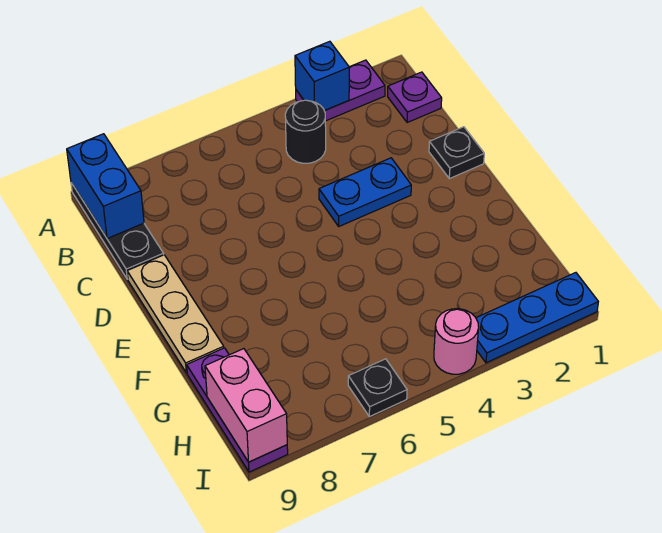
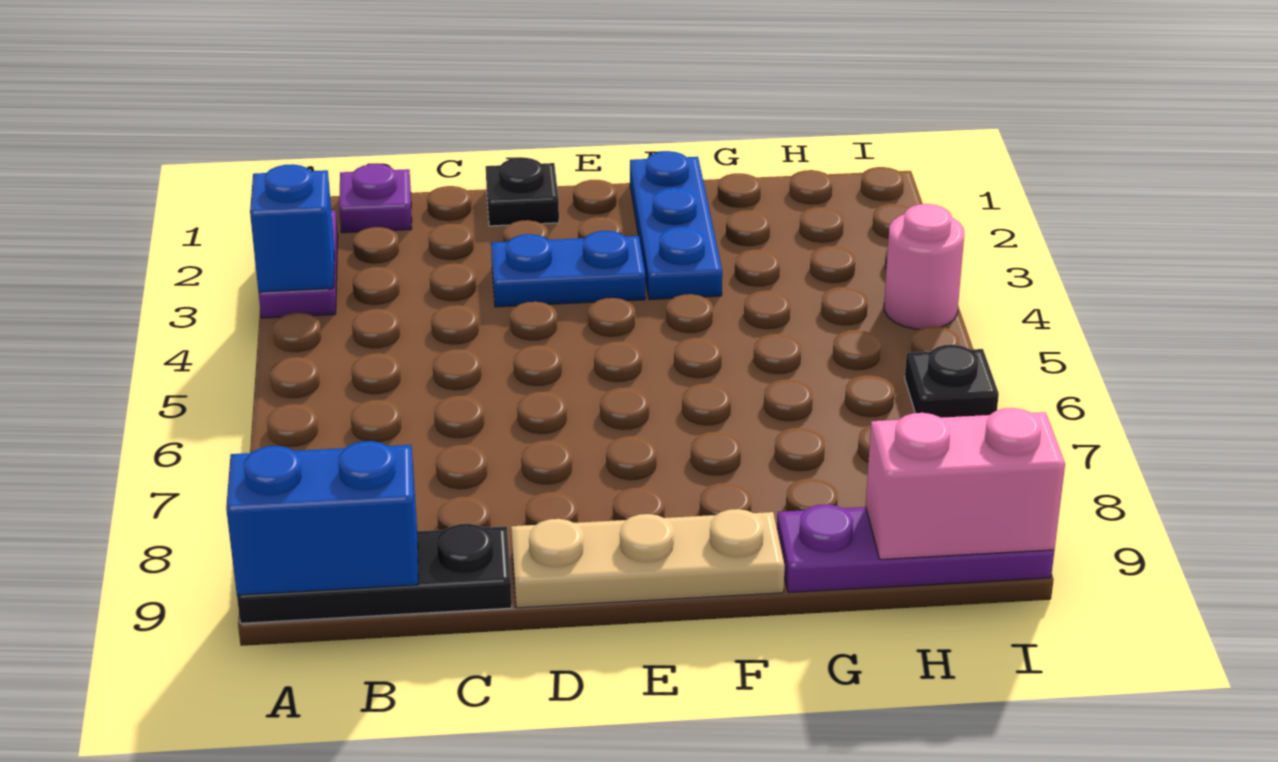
black 1x1 round brick [285,100,326,163] -> none
blue 1x2 plate [319,158,411,226] -> blue 1x2 plate turned to [491,231,645,307]
blue 1x3 plate [476,273,598,363] -> blue 1x3 plate moved to [630,151,722,300]

